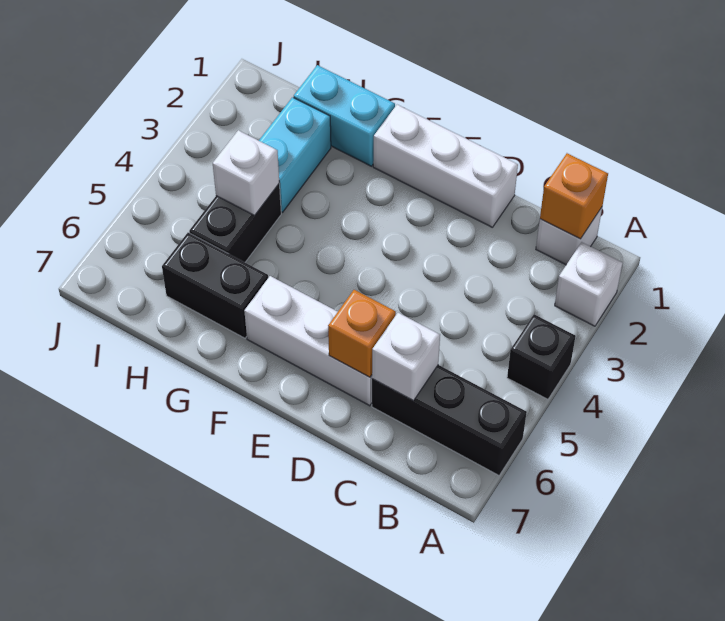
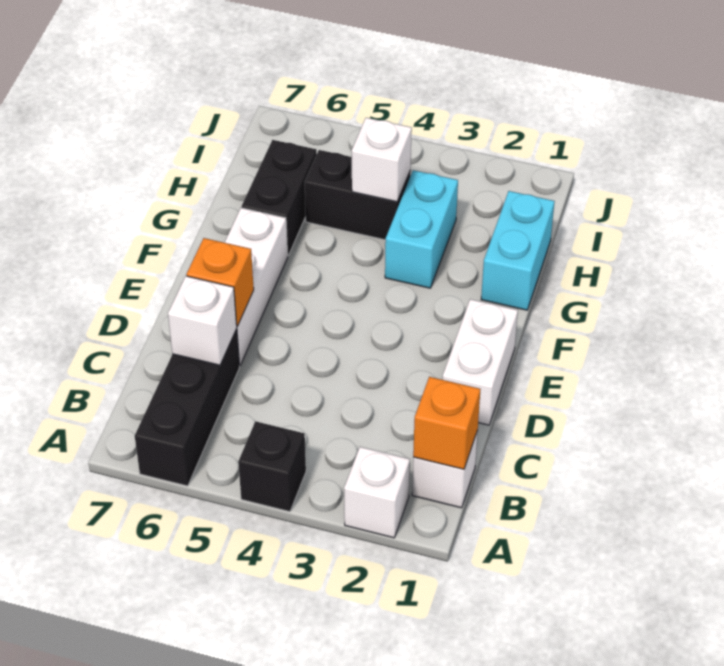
white 1x3 brick [373,105,518,228] -> white 1x2 brick [443,299,518,425]
cyan 1x2 brick [259,97,331,212] -> cyan 1x2 brick turned to [385,170,458,288]

